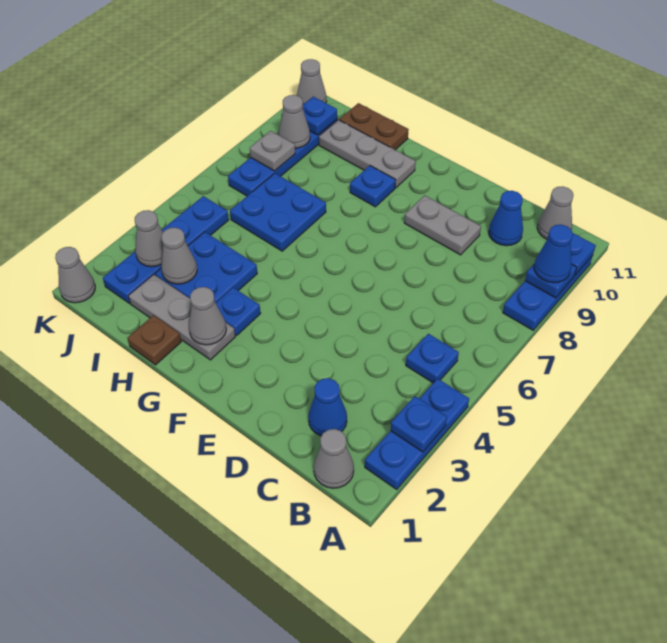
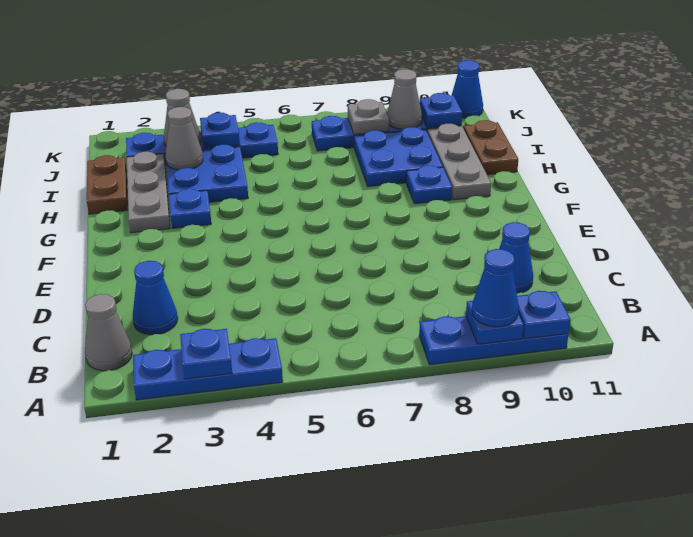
blue 1x1 plate [406,334,459,383] -> blue 1x1 plate moved to [200,113,240,148]
grey 1x1 cone [537,186,573,239] -> none
grey 1x2 plate [404,195,481,255] -> none
grey 1x1 cone [189,287,226,345] -> none
brown 1x1 plate [127,315,181,365] -> brown 1x2 plate [87,155,128,214]
blue 2x2 plate [230,173,326,251] -> blue 2x2 plate moved to [354,127,443,187]
grey 1x1 cone [55,247,95,303] -> none
grey 1x1 cone [297,59,326,104] -> blue 1x1 cone [452,60,483,118]

